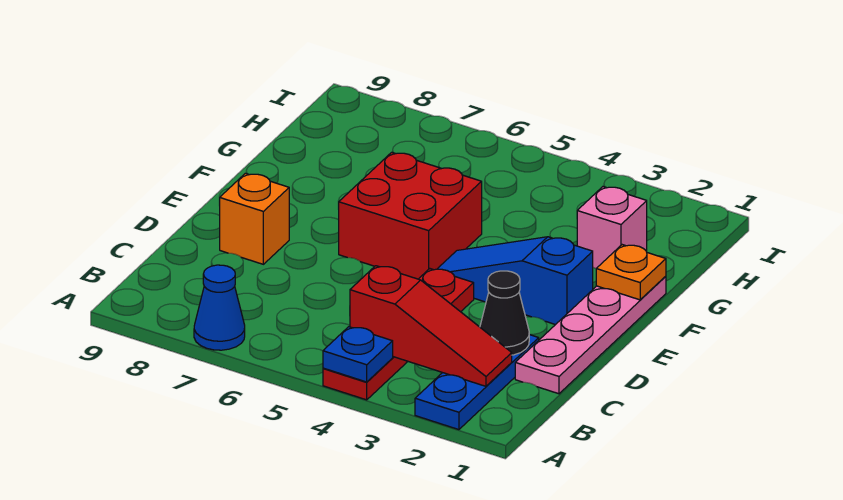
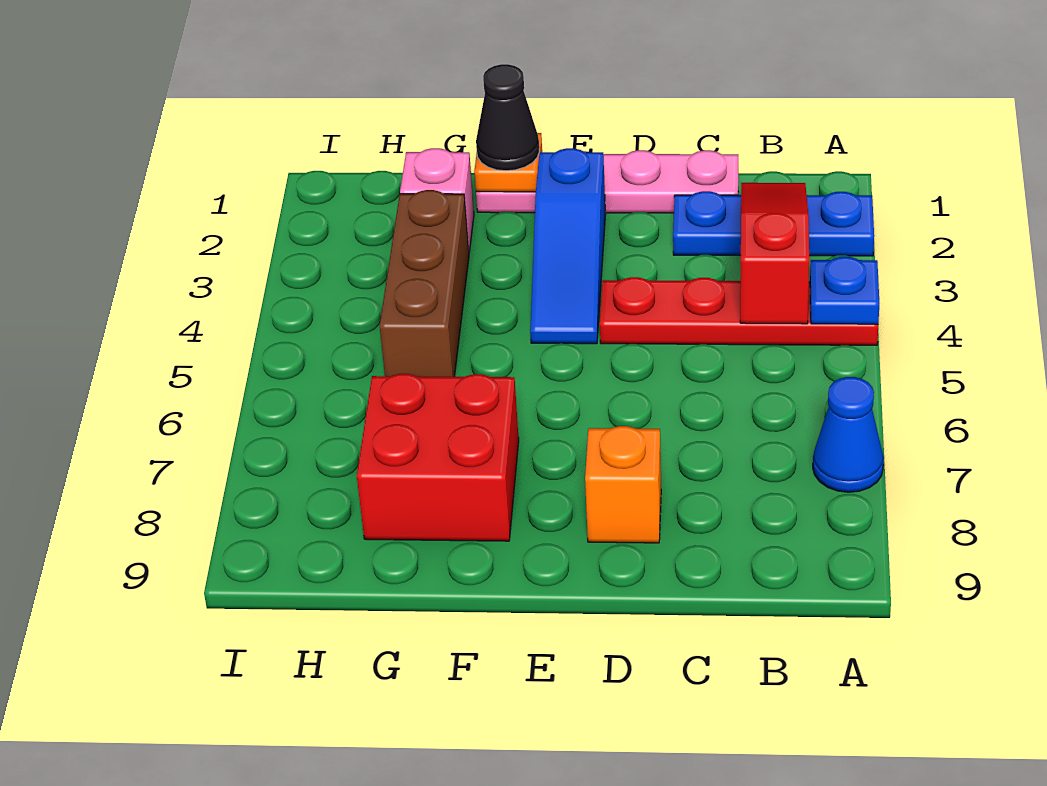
black 1x1 cone [480,271,530,355] -> black 1x1 cone moved to [476,64,539,171]
red 2x2 brick [339,152,482,279] -> red 2x2 brick moved to [357,374,519,541]
none -> brown 1x3 brick [380,190,469,377]

